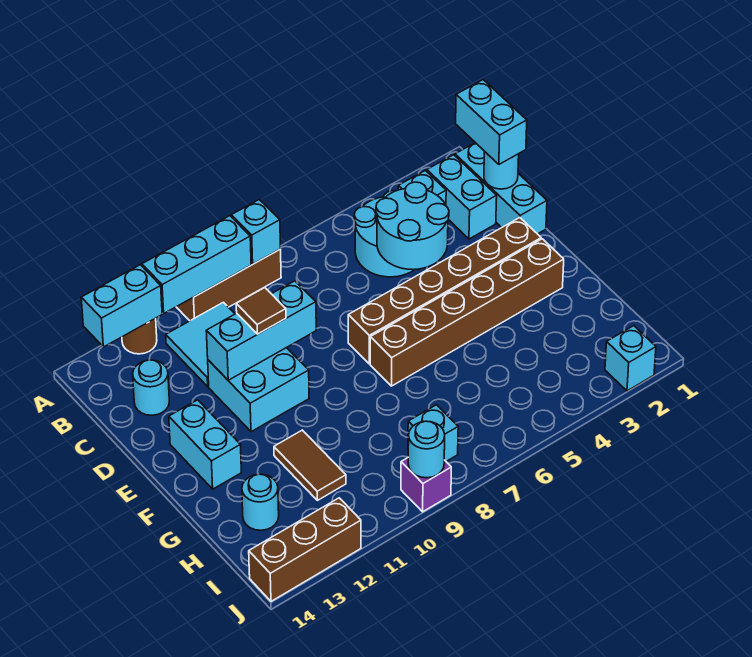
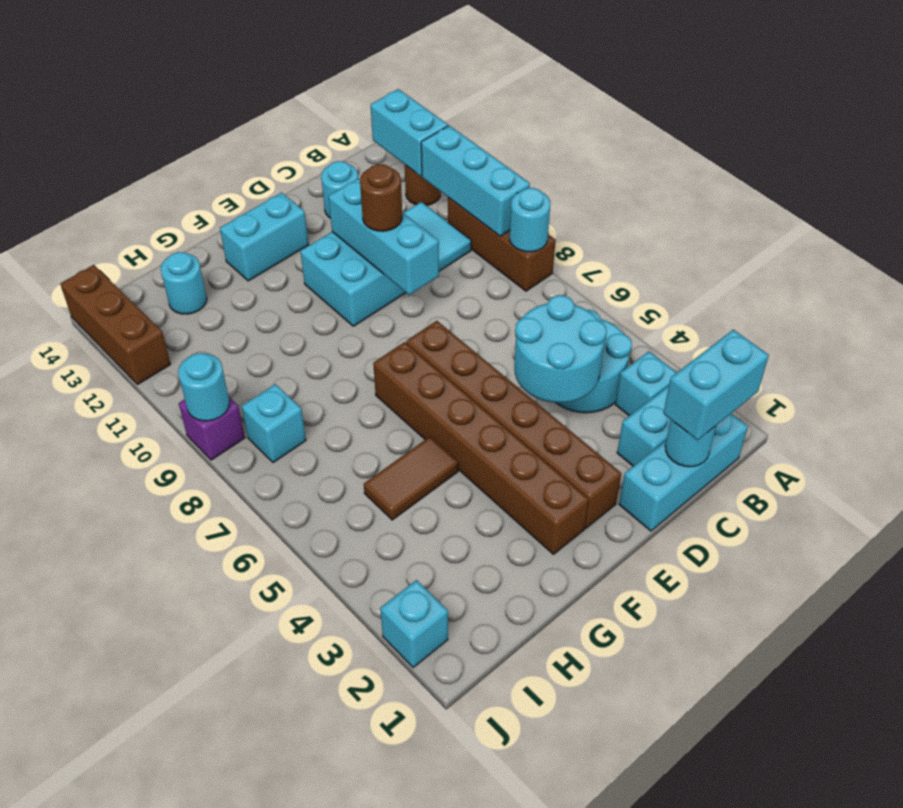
cyan 1x1 brick [231,200,281,264] -> cyan 1x1 round brick [510,188,550,252]
brown 1x1 tile [236,288,286,334] -> brown 1x1 round brick [360,164,402,231]
brown 1x2 tile [274,430,346,500] -> brown 1x2 tile moved to [364,437,458,520]

